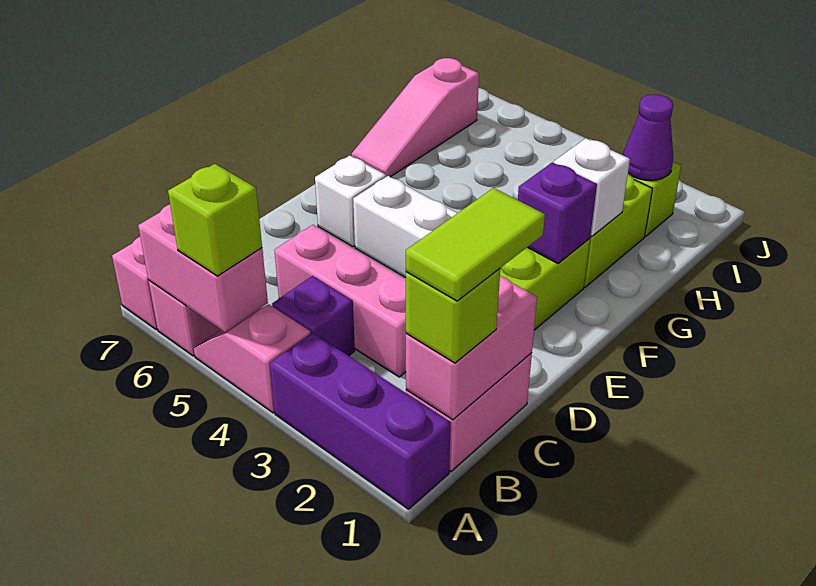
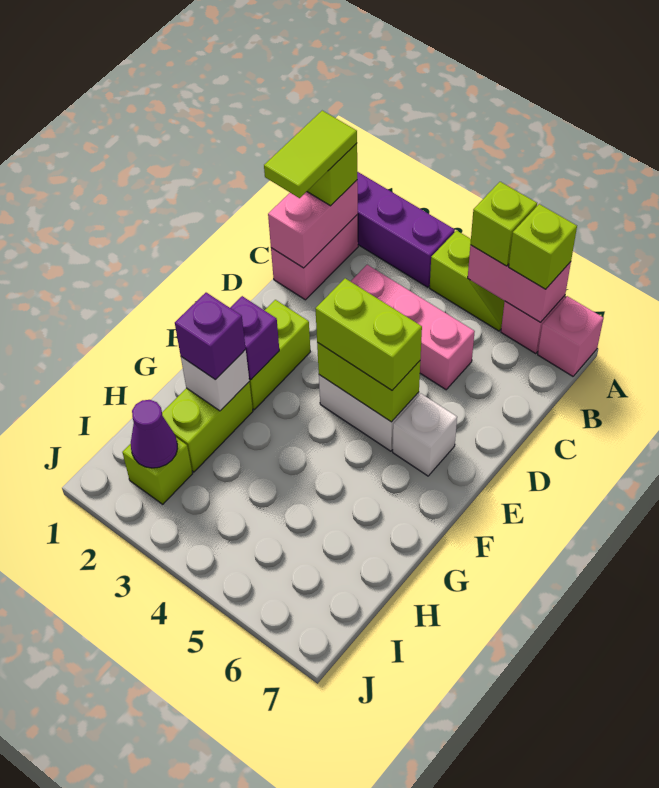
pink 1x2 slope [194,304,310,413] -> lime 1x2 slope [430,231,505,331]
none -> lime 1x1 brick [509,204,577,289]
purple 1x1 brick [272,276,355,356] -> purple 1x1 brick moved to [175,293,246,380]
none -> lime 1x2 brick [317,342,420,422]
none -> lime 1x2 brick [315,278,422,390]
pink 1x3 slope [352,58,479,177] -> none

